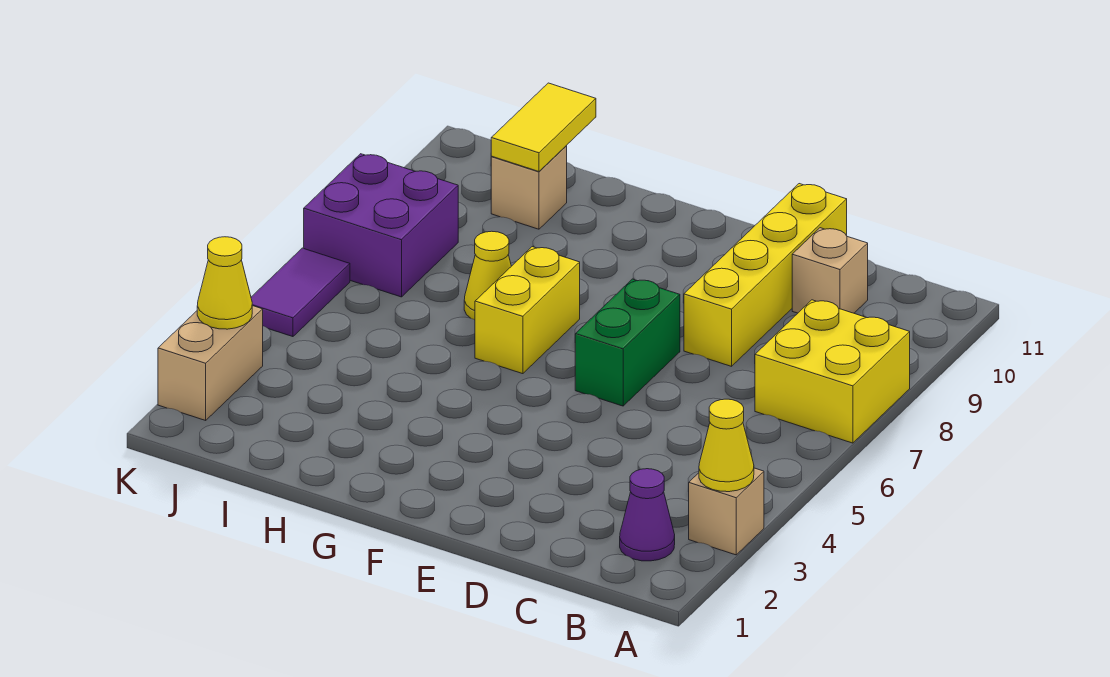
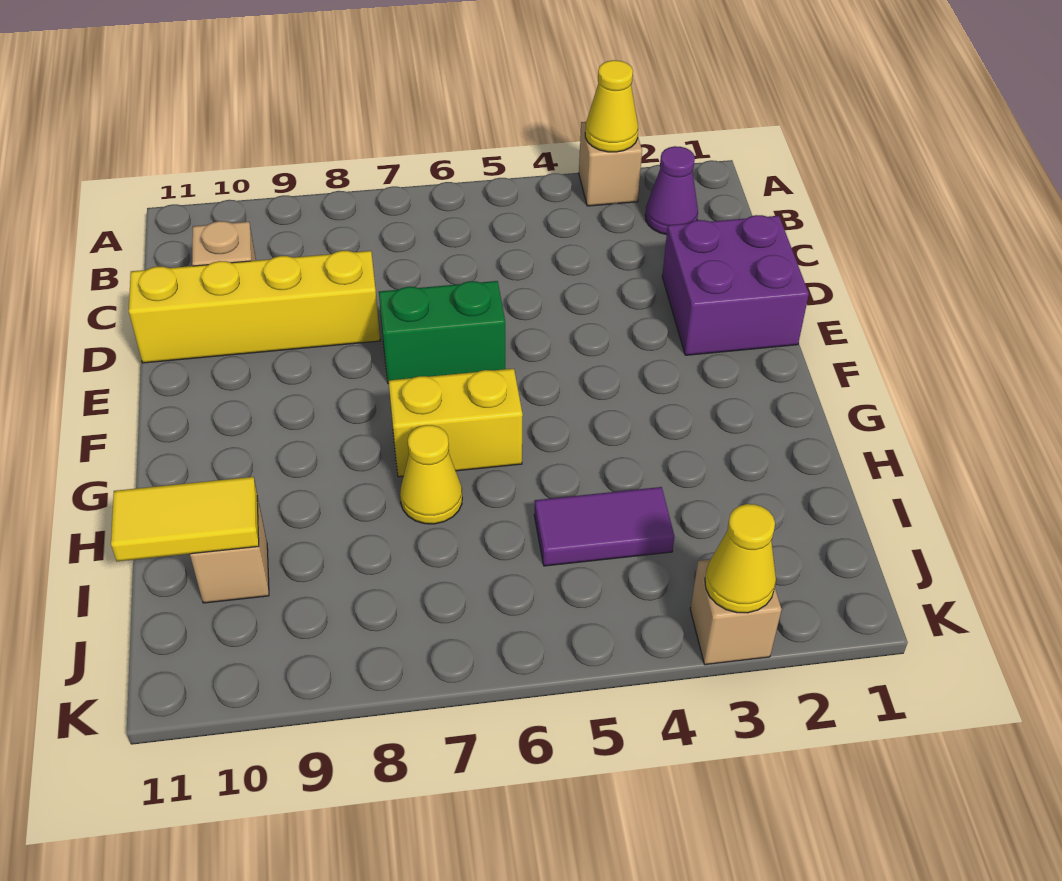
yellow 2x2 brick [755,300,910,443] -> none
purple 2x2 brick [304,154,458,297] -> purple 2x2 brick moved to [662,215,809,355]
tan 1x2 brick [158,306,263,420] -> tan 1x1 brick [690,559,782,665]
purple 1x2 tile [251,248,350,337] -> purple 1x2 tile moved to [534,487,675,566]

